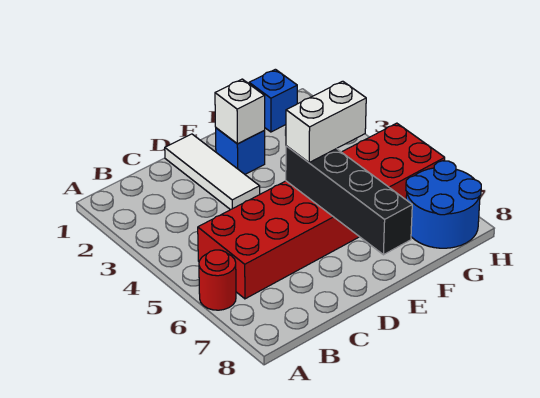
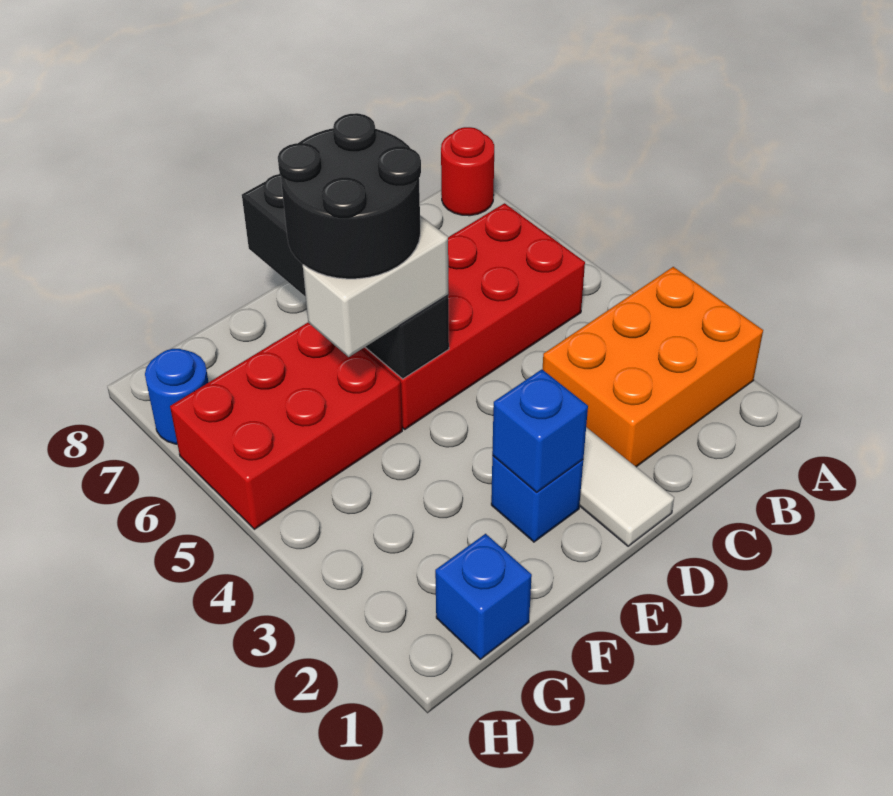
none -> orange 2x3 brick [542,267,763,467]
red 1x1 round brick [199,250,236,310] -> red 1x1 round brick moved to [441,127,494,216]
white 1x1 brick [215,79,265,144] -> blue 1x1 brick [492,369,588,492]
none -> black 2x2 round brick [278,113,421,279]
blue 2x2 round brick [406,161,481,248] -> blue 1x1 round brick [145,349,209,444]

